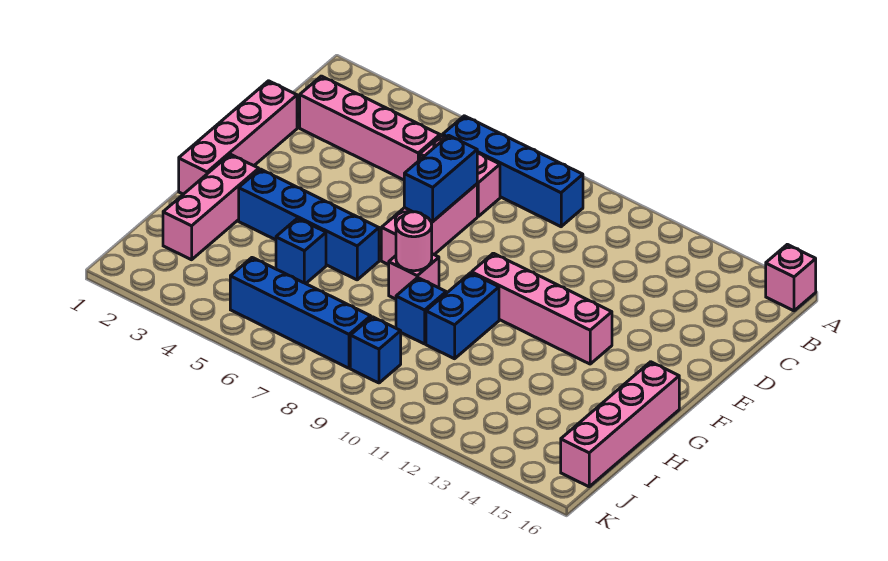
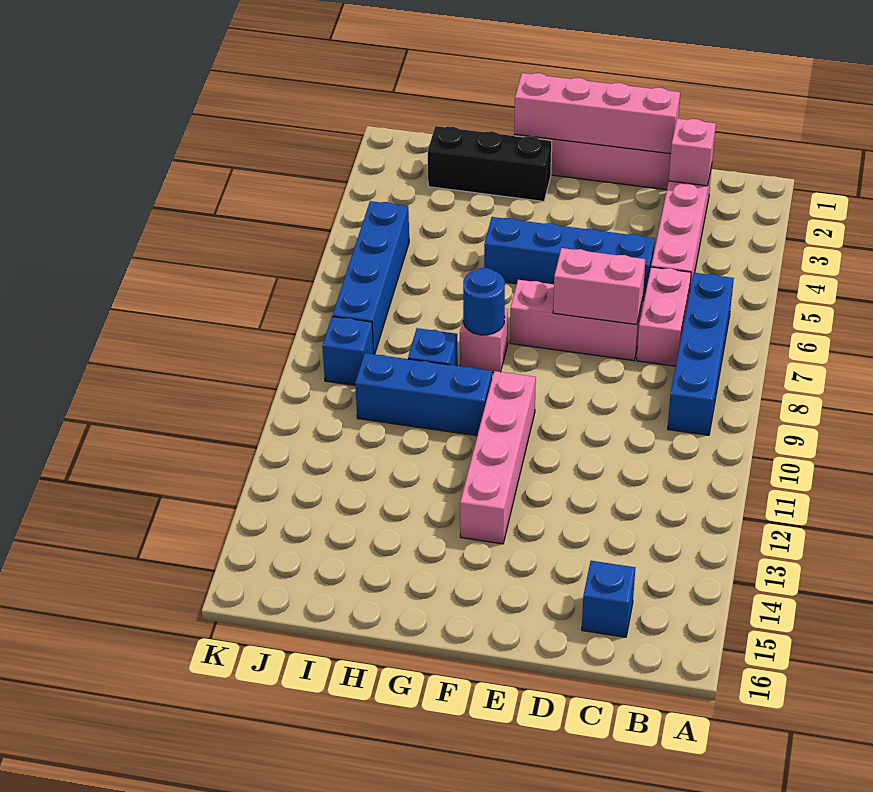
pink 1x1 brick [766,244,816,311] -> pink 1x1 brick moved to [669,119,716,186]
blue 1x2 brick [404,135,477,221] -> pink 1x2 brick [553,248,645,325]
pink 1x3 brick [163,154,259,260] -> black 1x3 brick [428,126,552,201]
blue 1x4 brick [239,169,379,280] -> blue 1x4 brick turned to [484,217,655,301]
pink 1x1 round brick [396,212,432,271] -> blue 1x1 round brick [463,268,505,335]
blue 1x2 brick [426,273,499,359] -> blue 1x3 brick [355,353,492,436]
pink 1x4 brick [561,362,679,487] -> pink 1x4 brick moved to [514,73,680,154]
blue 1x1 brick [276,218,326,284] -> blue 1x1 brick moved to [582,561,635,637]

